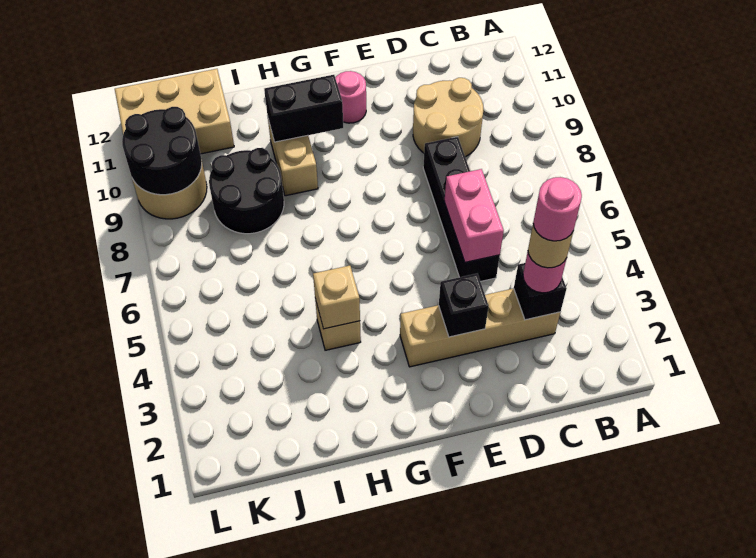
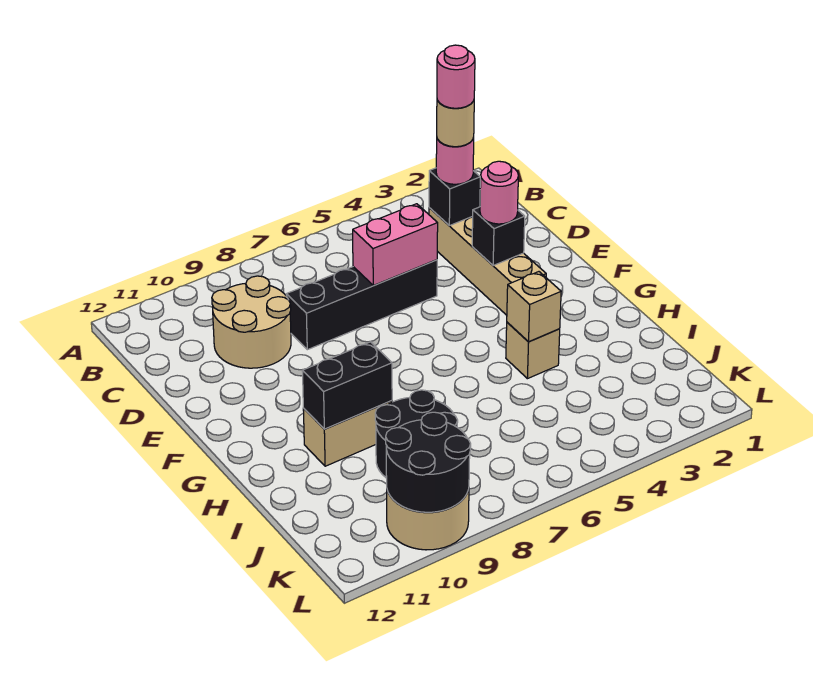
pink 1x1 round brick [335,71,366,123] -> pink 1x1 round brick moved to [480,161,518,224]
black 1x2 brick [264,75,343,142] -> black 1x2 brick turned to [302,342,392,429]
tan 2x3 brick [115,69,234,154] -> none

